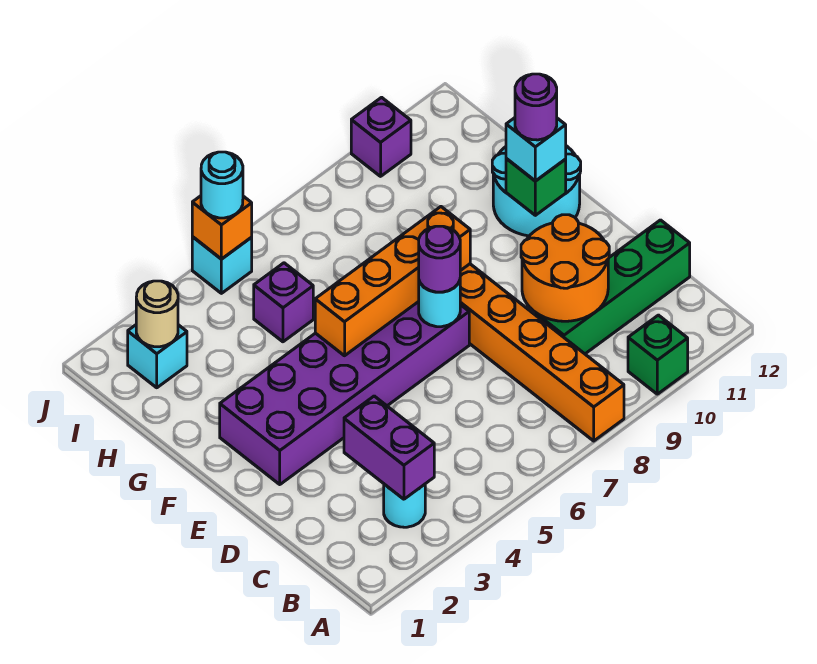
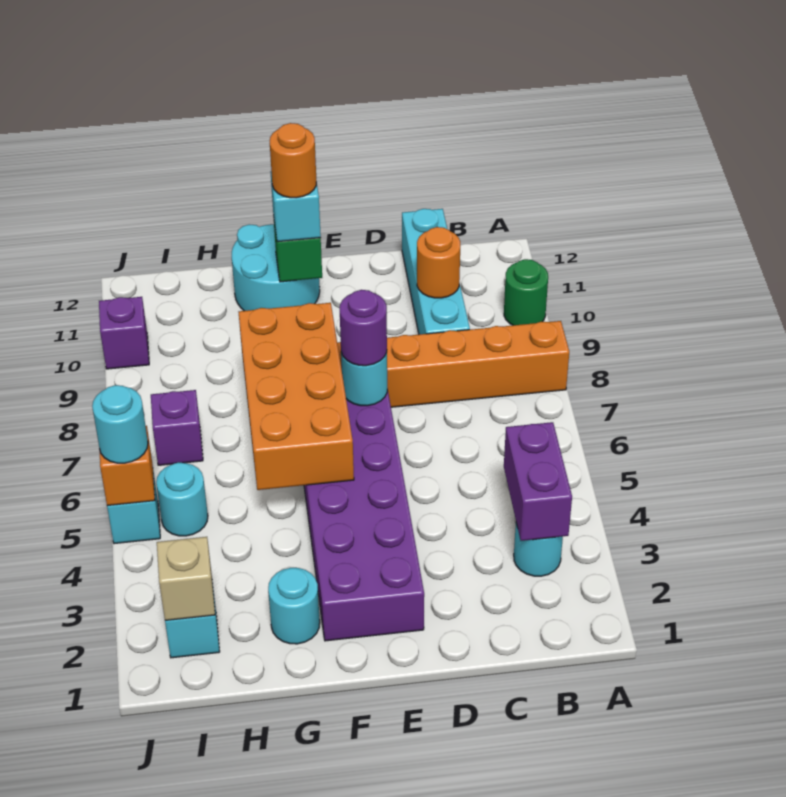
green 1x1 brick [628,315,688,394] -> green 1x1 round brick [504,259,548,325]
purple 1x2 brick [344,396,434,499] -> purple 1x2 brick turned to [504,422,572,541]
green 1x4 brick [535,220,690,354] -> cyan 1x4 brick [402,209,470,334]
orange 2x2 round brick [521,215,609,321] -> orange 1x1 round brick [417,227,460,298]
orange 1x4 brick [315,207,470,356] -> orange 2x4 brick [239,303,354,490]
purple 1x1 round brick [515,74,557,140] -> orange 1x1 round brick [270,123,316,198]
none -> cyan 1x1 round brick [268,568,320,644]
purple 1x1 brick [254,263,313,342] -> purple 1x1 brick moved to [151,390,203,465]
tan 1x1 round brick [136,281,178,347] -> tan 1x1 brick [157,537,215,620]
none -> cyan 1x1 round brick [156,462,208,536]

